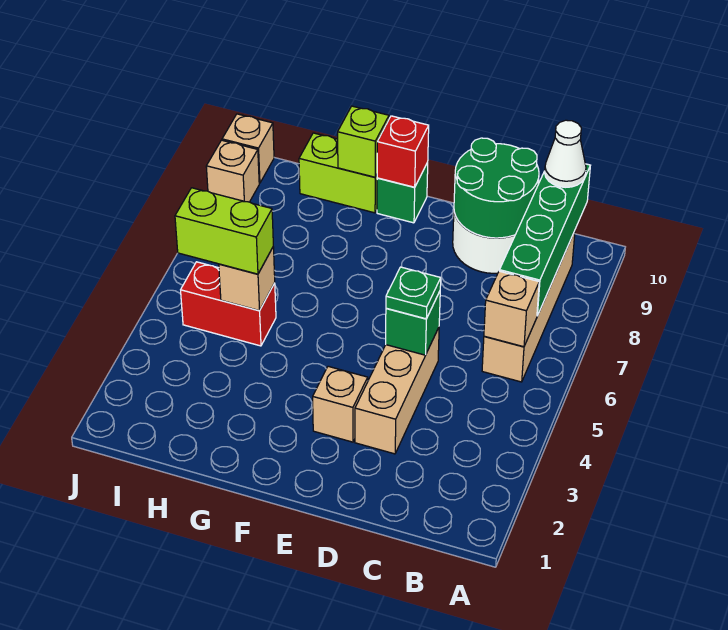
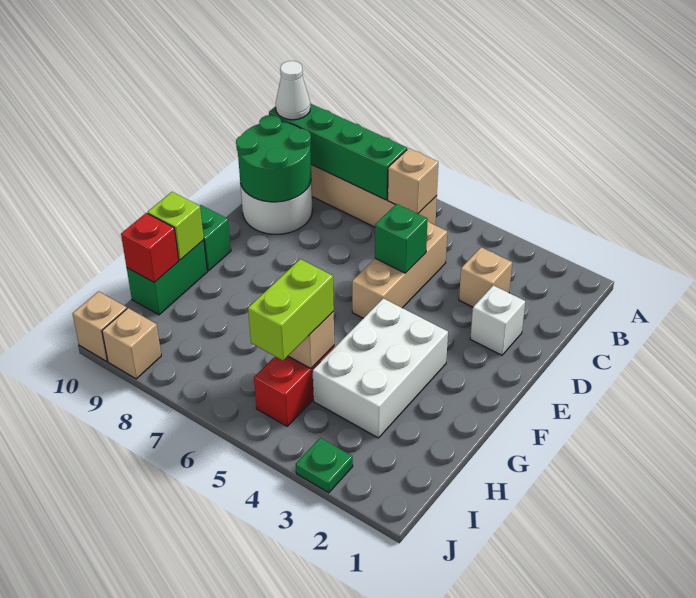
none -> white 1x1 brick [470,285,525,355]
tan 1x3 brick [355,328,439,454] -> tan 1x3 brick turned to [352,221,447,318]
green 1x1 plate [386,267,441,319] -> green 1x1 plate moved to [296,438,353,493]
tan 1x1 brick [313,366,368,442] -> tan 1x1 brick moved to [459,247,512,307]
none -> white 2x3 brick [312,298,448,438]
red 1x1 brick [377,116,429,187] -> red 1x1 brick moved to [121,213,179,282]
lime 1x2 brick [299,133,377,213] -> green 1x2 brick [127,240,207,315]

